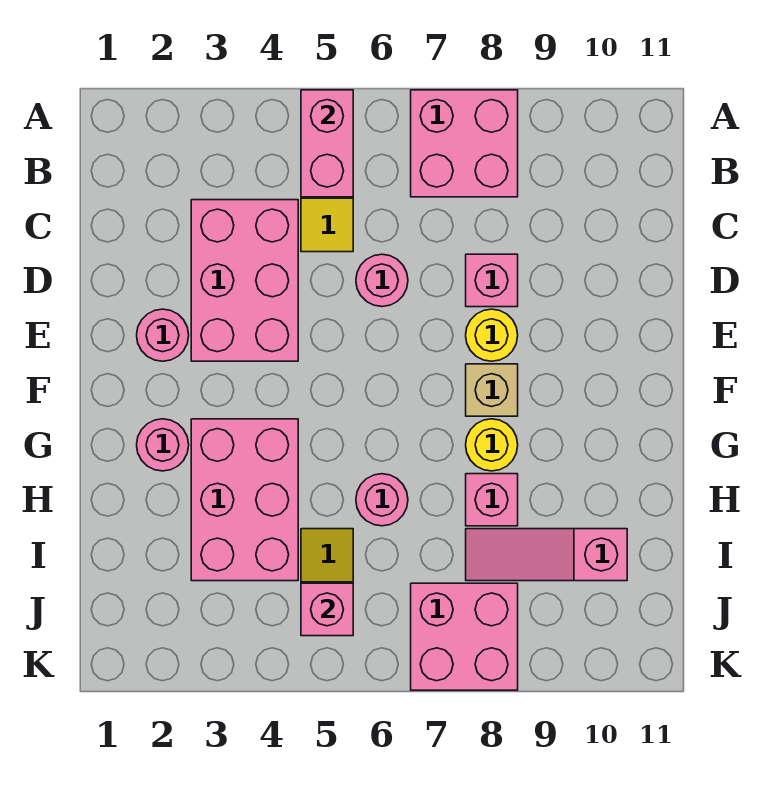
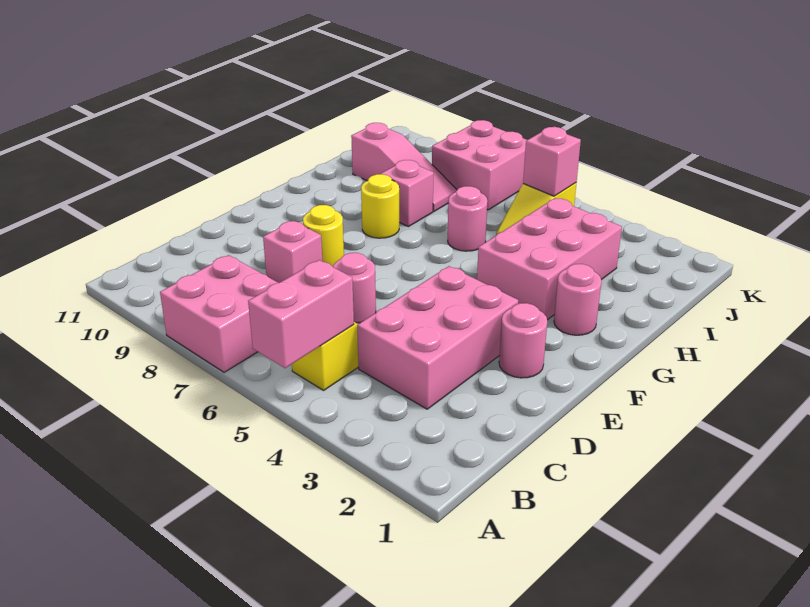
tan 1x1 brick [466,364,518,416] -> none

